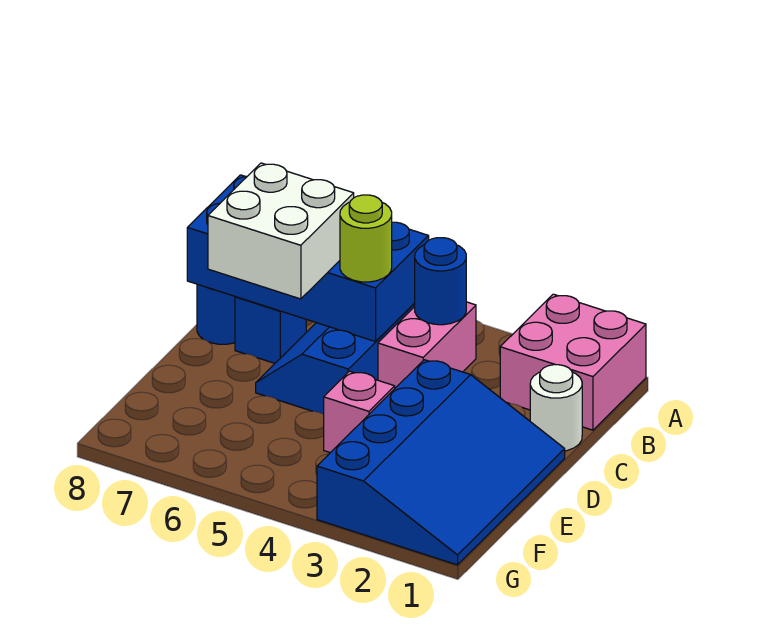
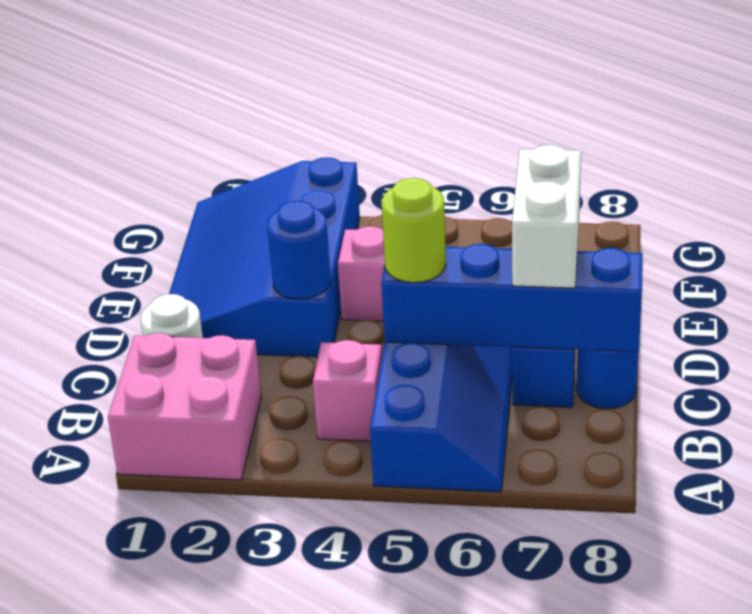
pink 1x2 brick [378,302,476,388] -> pink 1x1 brick [313,340,382,441]
blue 1x1 round brick [415,238,466,325] -> blue 1x1 round brick moved to [267,201,331,299]
blue 2x4 brick [187,175,429,342] -> blue 1x4 brick [381,244,642,352]
white 2x2 brick [208,163,354,299] -> white 1x2 brick [512,145,581,288]

